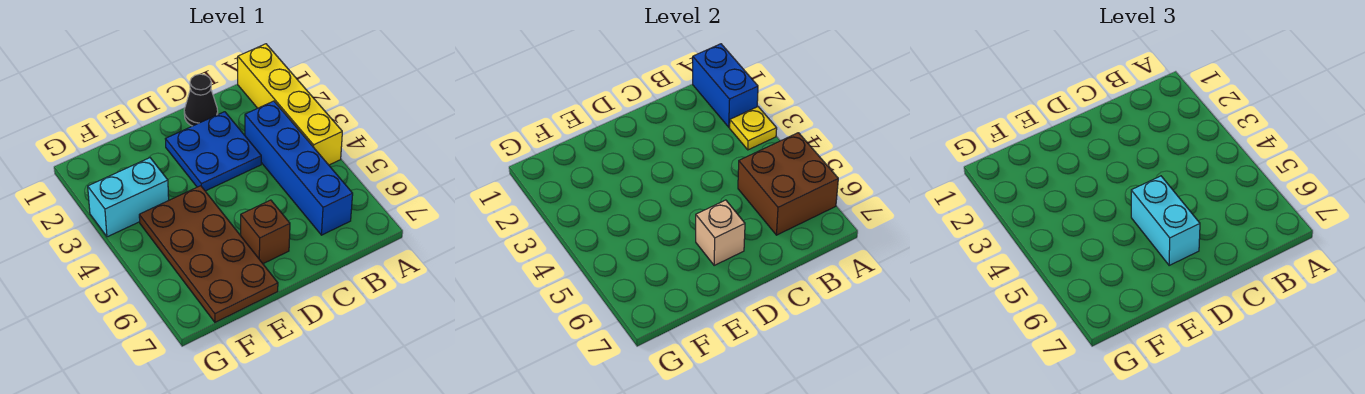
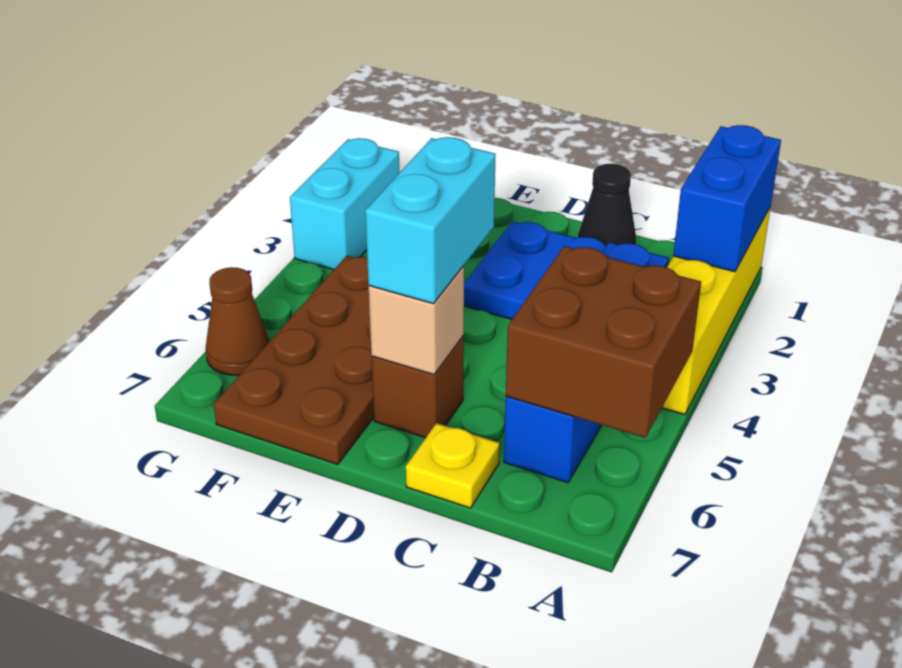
yellow 1x1 plate [730,107,777,150] -> yellow 1x1 plate moved to [406,423,500,508]
cyan 1x2 brick [88,158,169,237] -> cyan 1x2 brick turned to [290,138,400,269]
none -> brown 1x1 cone [206,267,269,375]

